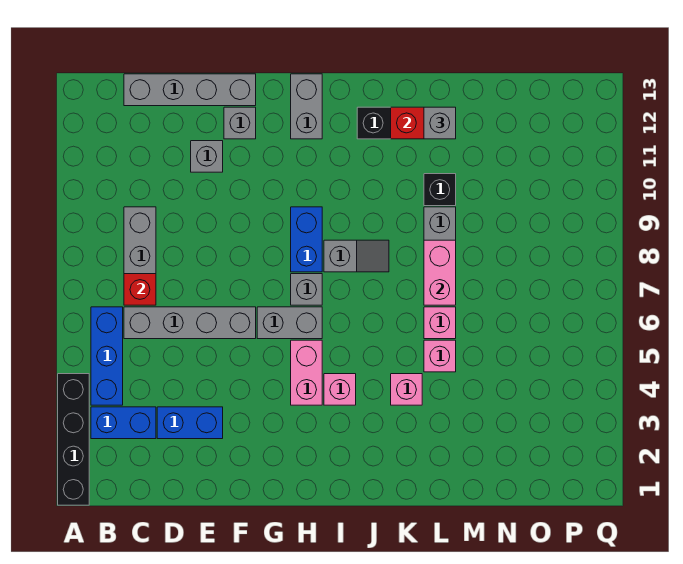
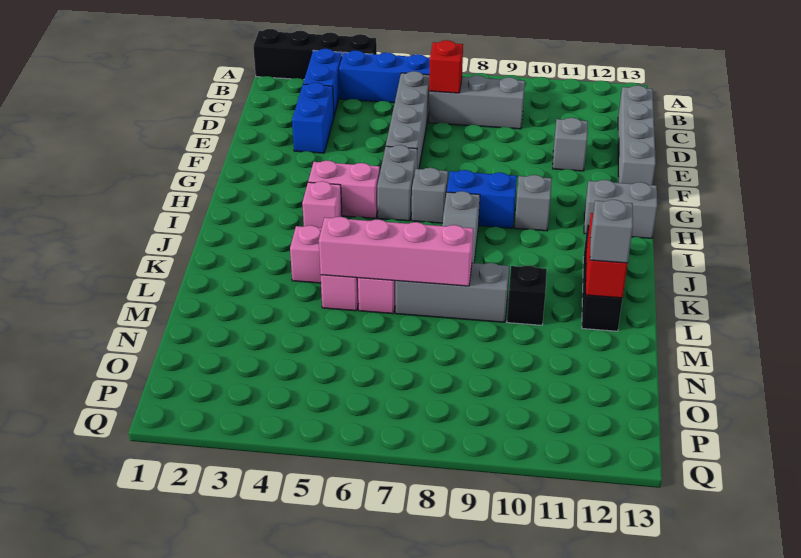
grey 1x1 brick [224,107,256,139] -> grey 1x1 brick moved to [515,175,552,231]
pink 1x2 brick [424,240,456,305] -> pink 1x4 brick [319,217,473,286]

